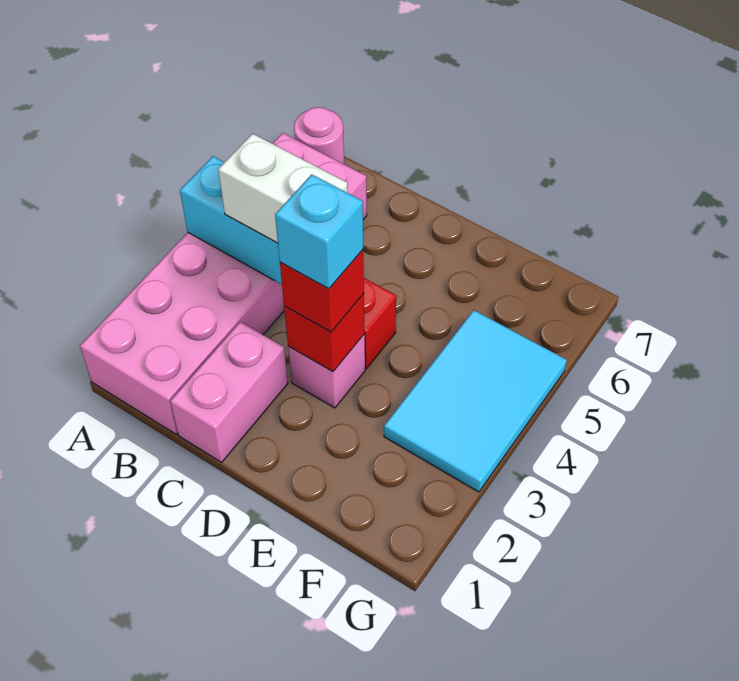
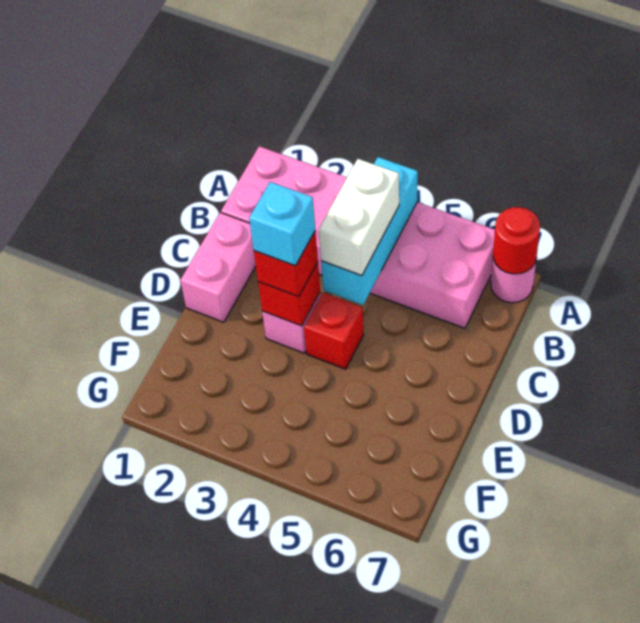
none -> red 1x1 round brick [493,207,540,274]
pink 1x2 brick [170,322,288,462] -> pink 1x2 brick turned to [180,213,256,322]
cyan 2x3 tile [384,310,567,492] -> none

